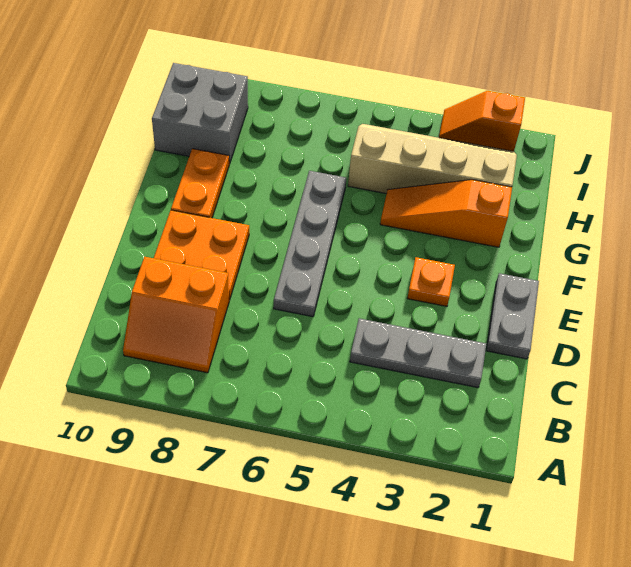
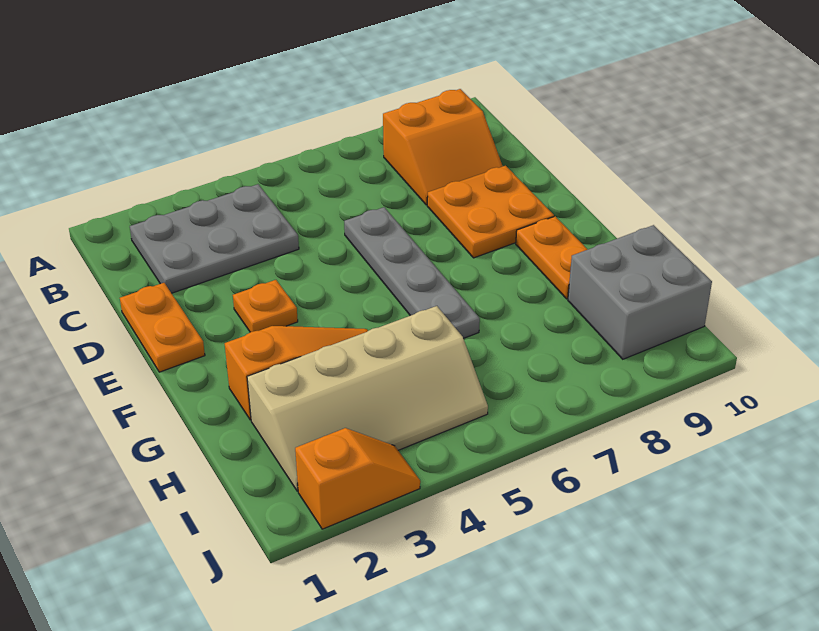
orange 2x2 slope [123,257,229,373] -> orange 2x2 slope turned to [383,89,503,205]
grey 1x3 plate [350,318,486,388] -> grey 2x3 plate [130,184,299,293]
grey 1x2 plate [486,273,539,359] -> orange 1x2 plate [120,283,205,372]

